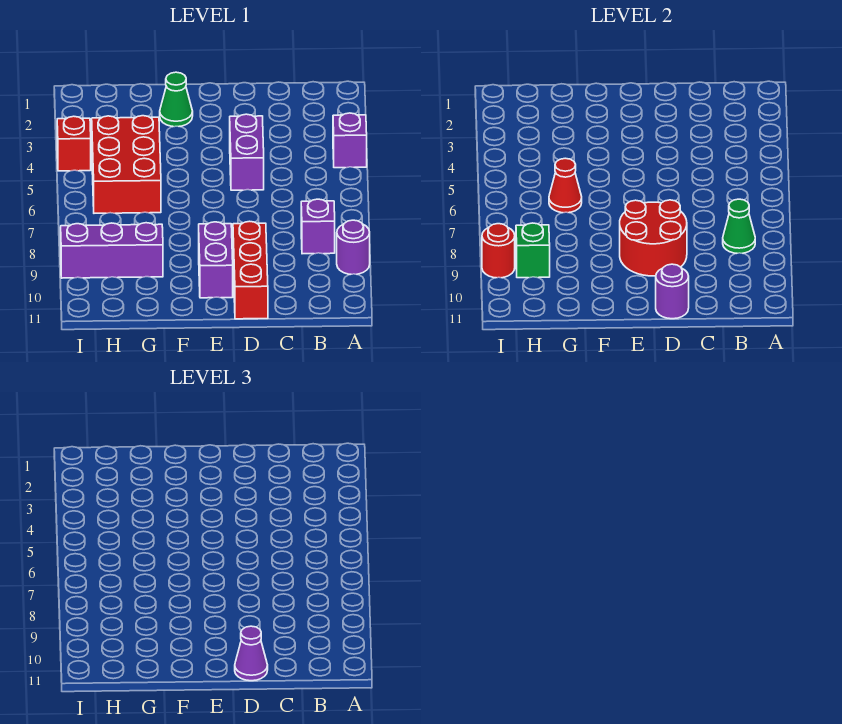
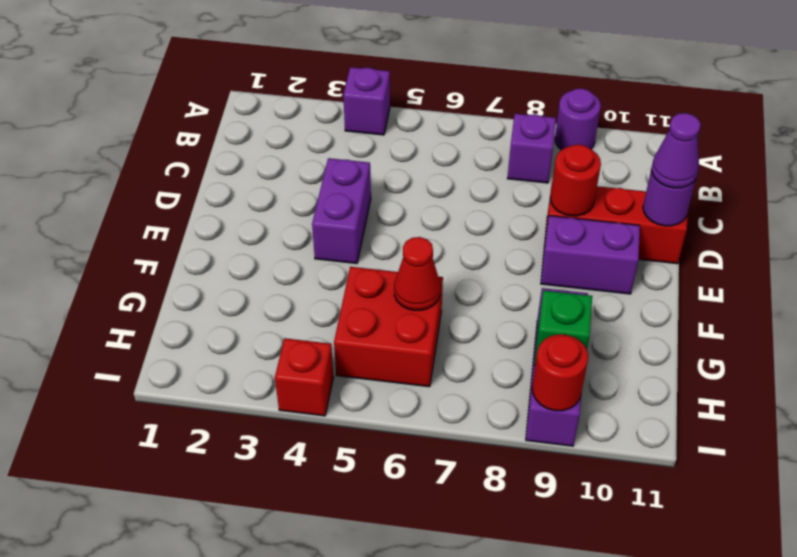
green 1x1 cone [723,199,755,253] -> none
purple 1x2 brick [230,114,264,190] -> purple 1x2 brick turned to [312,158,371,264]
red 2x2 round brick [620,200,687,276] -> red 1x1 round brick [550,145,601,216]
green 1x1 cone [160,72,193,127] -> none
red 2x3 brick [92,116,161,213] -> red 2x2 brick [334,267,443,387]

